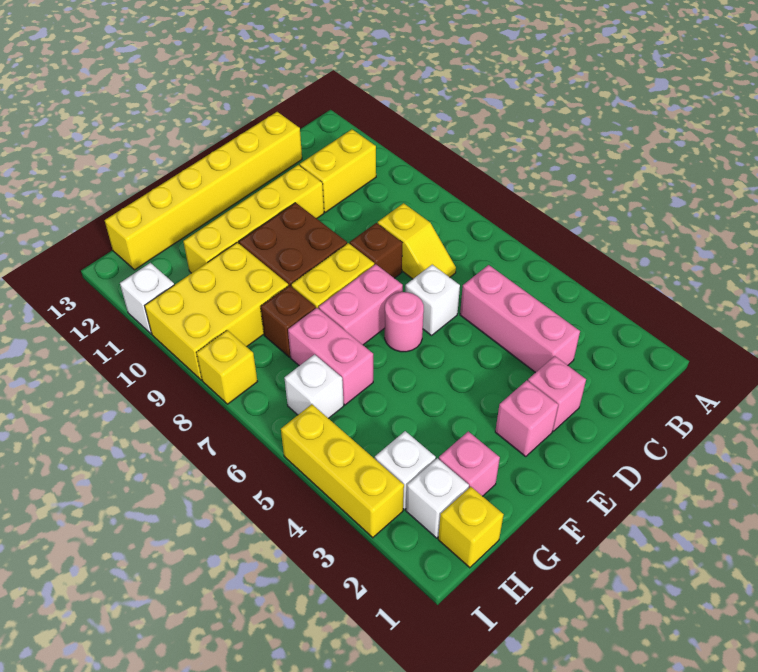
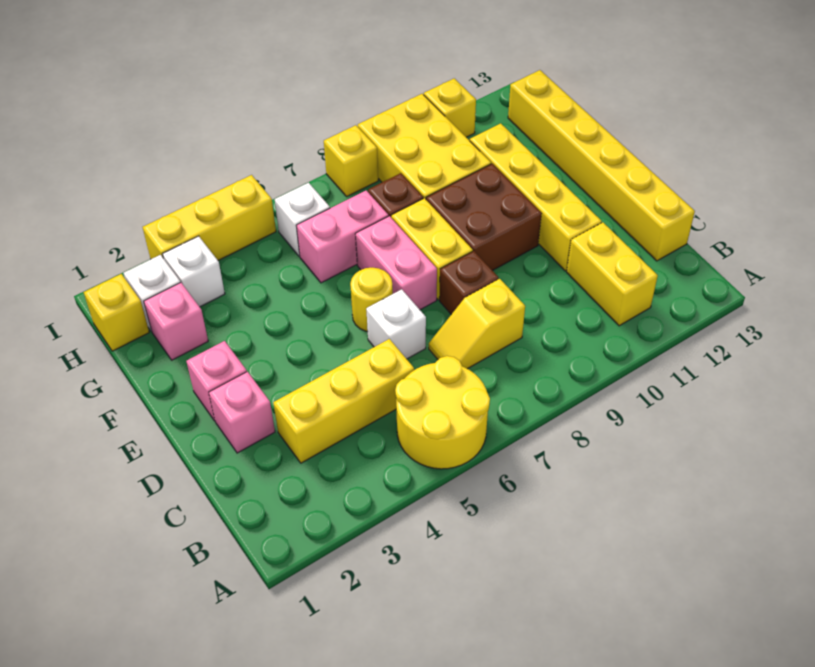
none -> yellow 2x2 round brick [395,356,490,469]
pink 1x3 brick [460,265,580,373] -> yellow 1x3 brick [273,339,414,463]
pink 1x1 round brick [385,292,424,352] -> yellow 1x1 round brick [350,267,393,332]
white 1x1 brick [120,263,174,334] -> yellow 1x1 brick [424,78,476,137]

